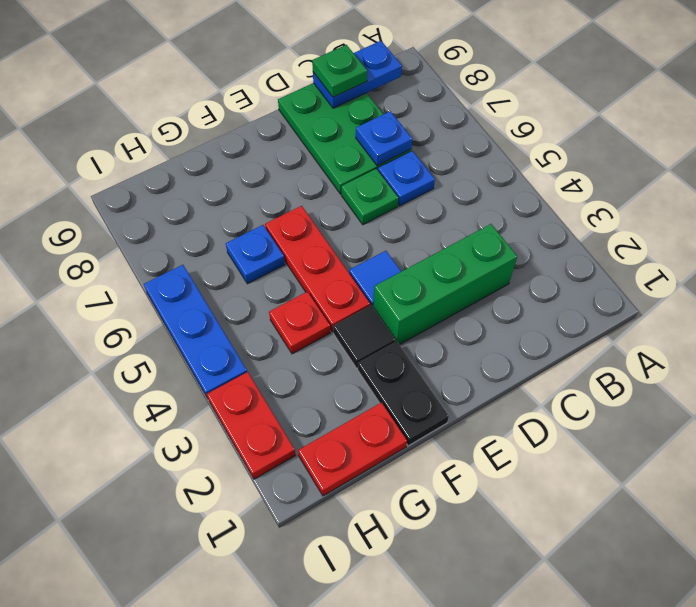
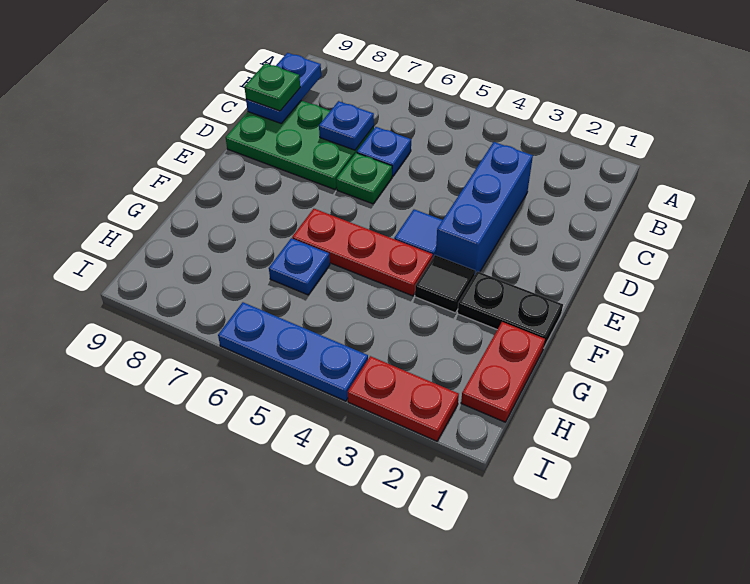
green 1x3 brick [373,224,517,345] -> blue 1x3 brick [436,142,533,274]
red 1x1 plate [269,292,330,354] -> none

